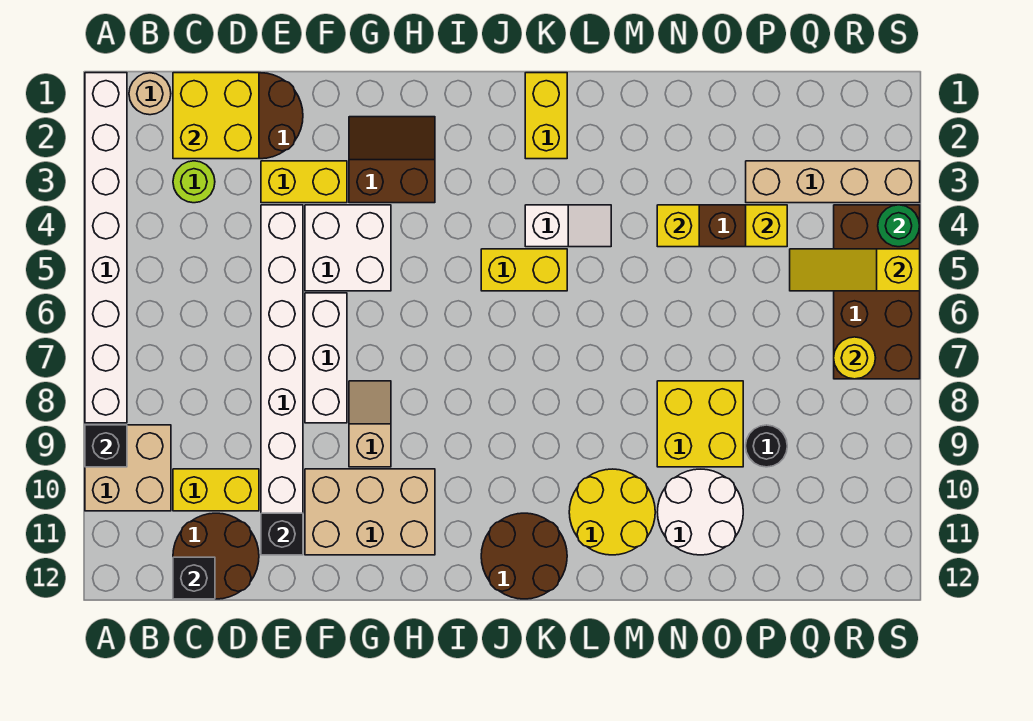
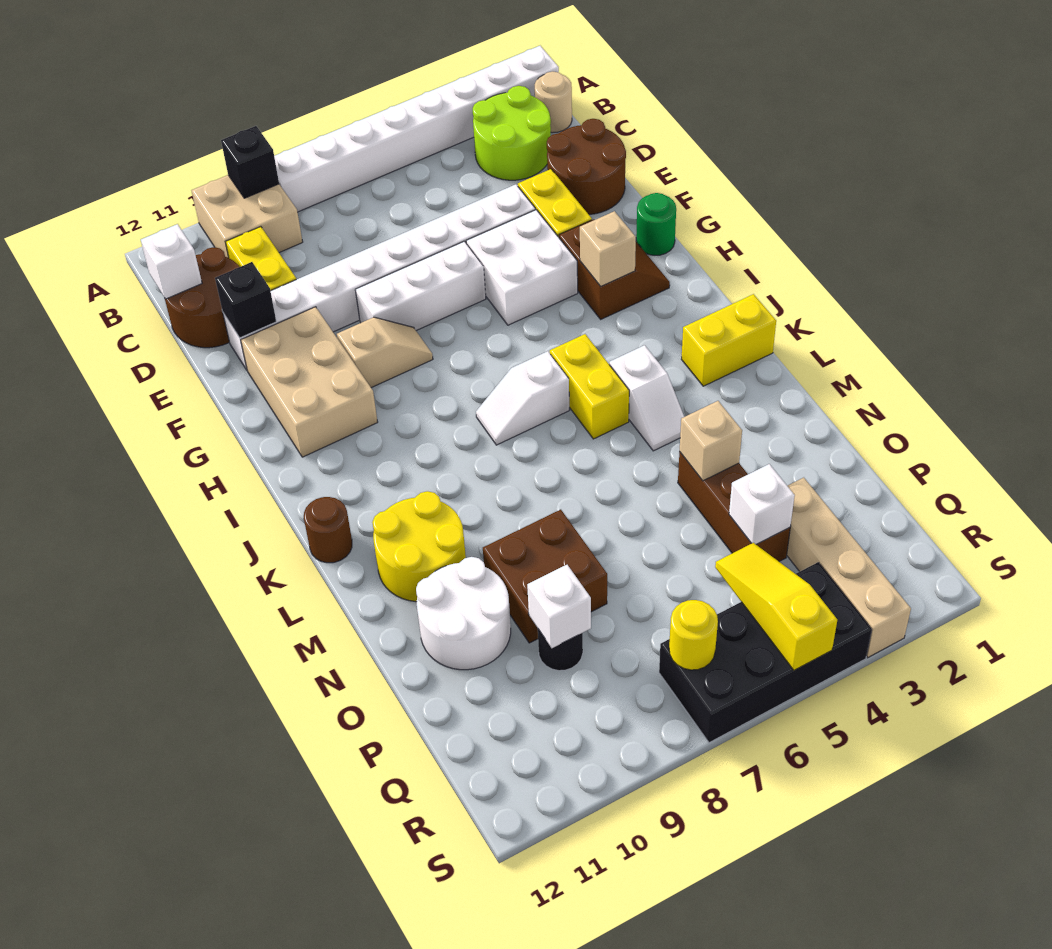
yellow 2x2 brick [173,73,259,159] -> none
lime 1x1 round brick [173,161,215,203] -> lime 2x2 round brick [473,86,551,180]
black 1x1 brick [173,557,215,599] -> white 1x1 brick [141,224,202,299]
none -> tan 1x1 brick [580,211,636,286]
none -> white 1x2 slope [476,351,569,445]
brown 2x2 round brick [481,513,567,599] -> brown 1x1 round brick [304,497,352,563]
yellow 1x1 brick [657,205,699,247] -> tan 1x1 brick [679,401,742,481]
yellow 2x2 brick [657,381,743,467] -> brown 2x2 brick [483,510,607,643]
yellow 1x1 brick [746,205,787,247] -> white 1x1 brick [729,464,795,544]
none -> white 1x1 brick [527,565,591,648]
brown 2x4 brick [834,205,920,379] -> black 2x4 brick [659,562,872,743]
green 1x1 round brick [878,205,920,247] -> green 1x1 round brick moved to [636,193,676,255]

